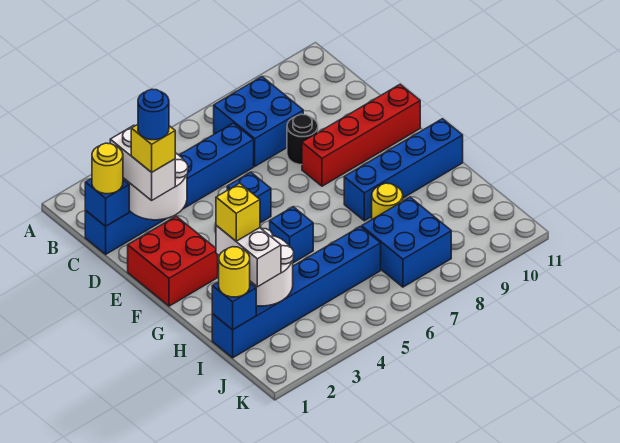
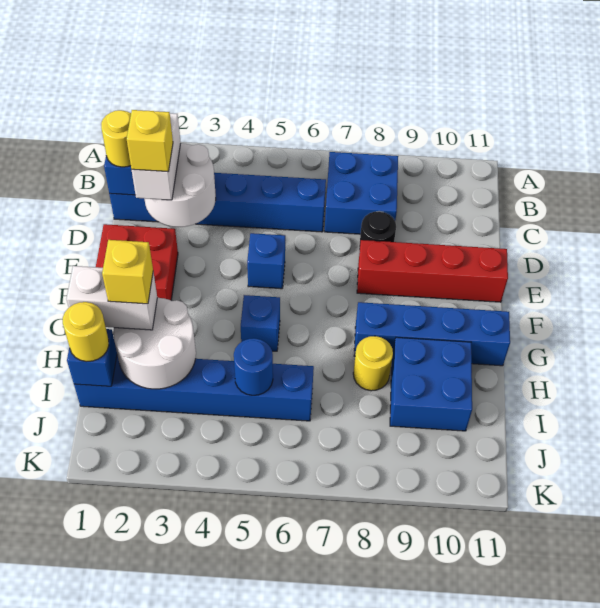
blue 1x1 round brick [138,89,169,140] -> blue 1x1 round brick moved to [234,338,273,395]
white 1x2 brick [216,226,281,287] -> white 1x2 brick turned to [66,266,157,330]
blue 2x2 brick [362,197,451,287] -> blue 2x2 brick moved to [390,337,472,431]

